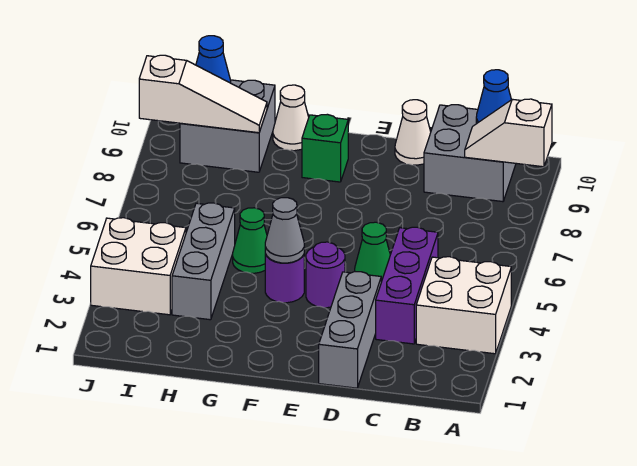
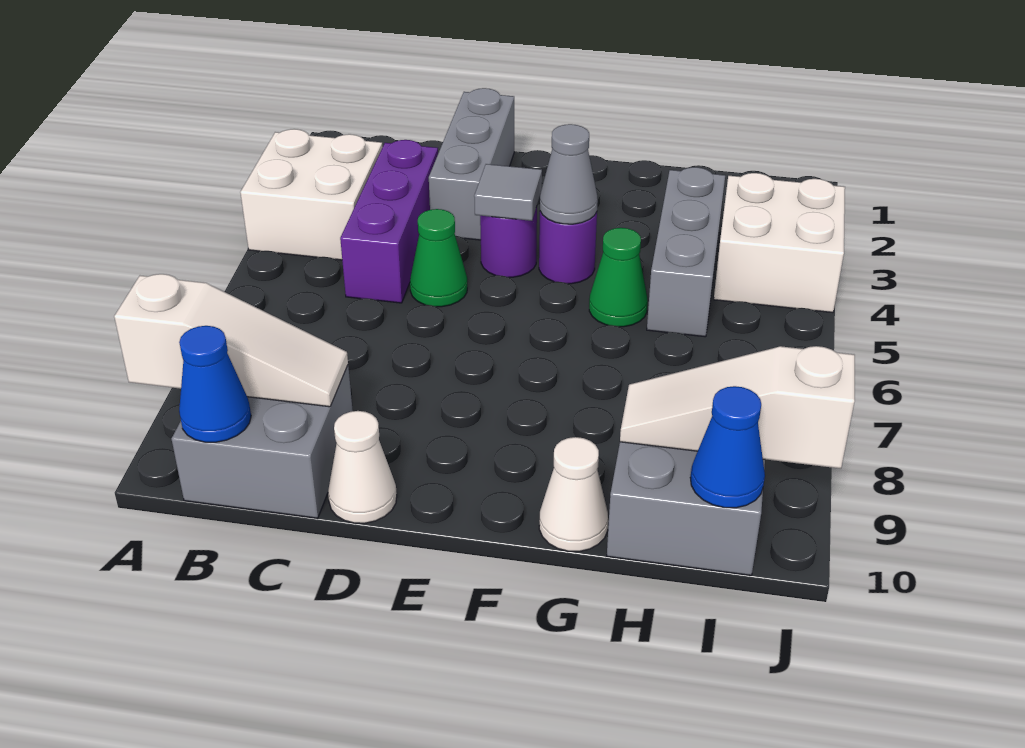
white 1x2 slope [465,99,552,167] -> white 1x3 slope [114,274,348,407]
none -> grey 1x1 tile [474,164,542,221]
green 1x1 brick [302,114,348,182] -> none

